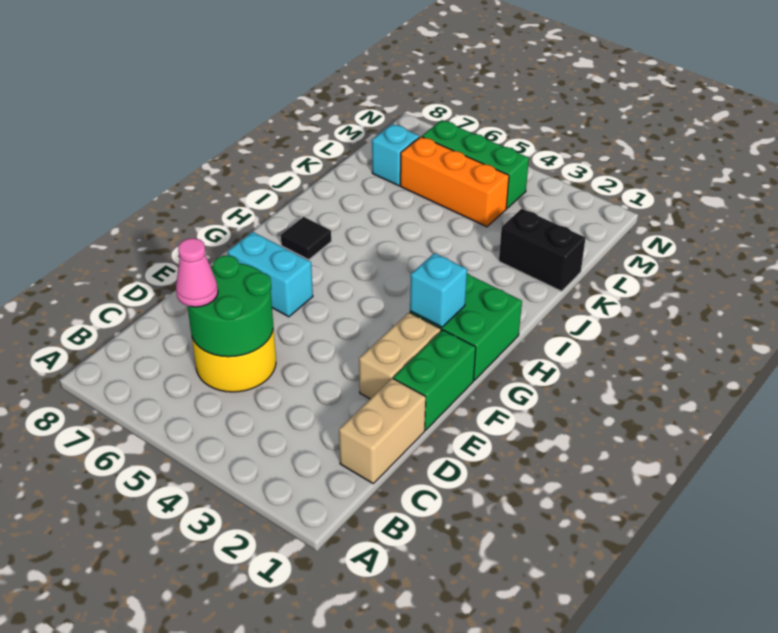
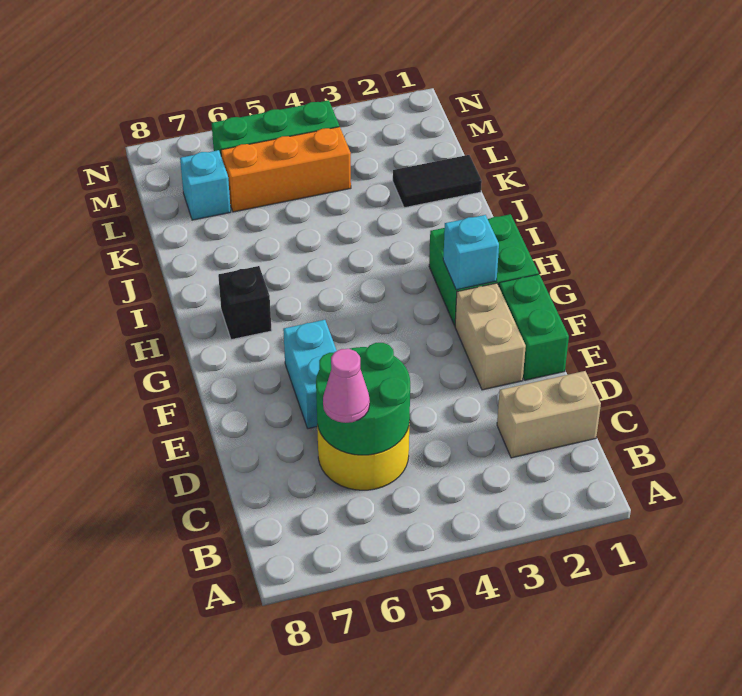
tan 1x2 brick [339,378,426,483] -> tan 1x2 brick turned to [497,371,601,458]
cyan 1x2 brick [228,232,313,317] -> cyan 1x2 brick turned to [283,320,337,429]
black 1x1 tile [281,217,331,260] -> black 1x1 brick [218,266,272,340]
black 1x2 brick [499,209,586,291] -> black 1x2 tile [393,155,482,208]

